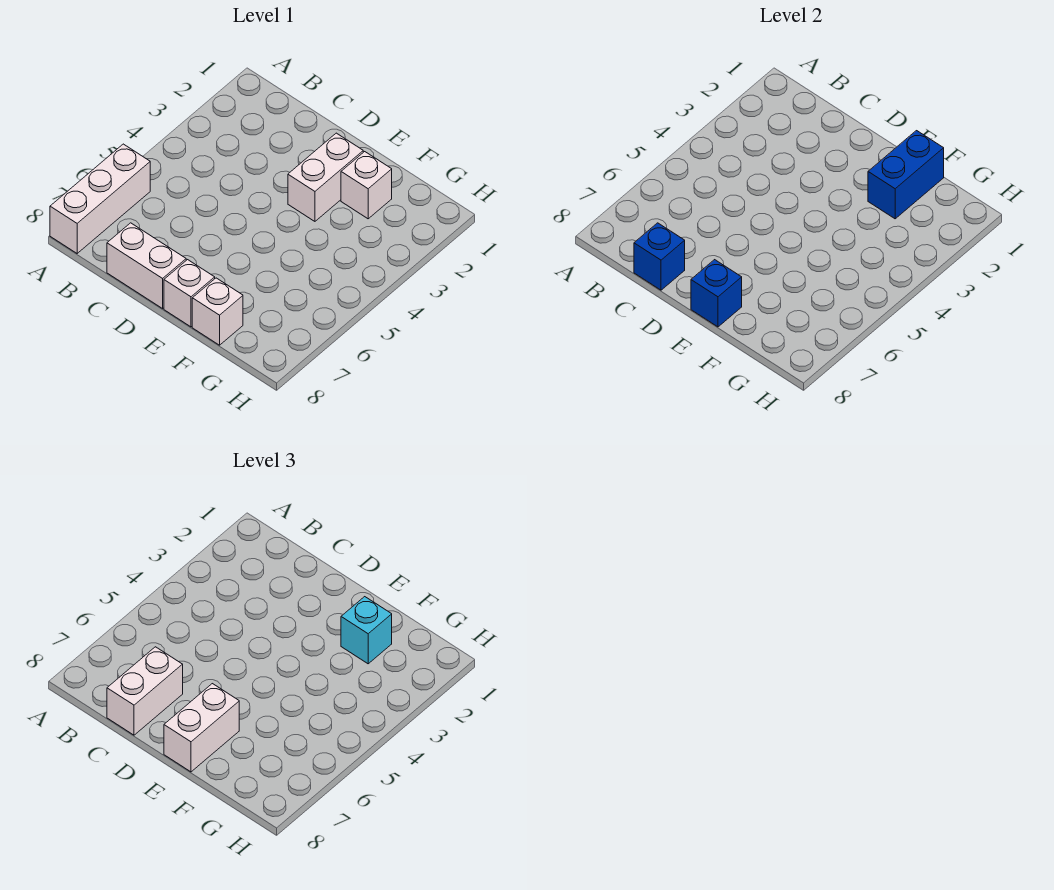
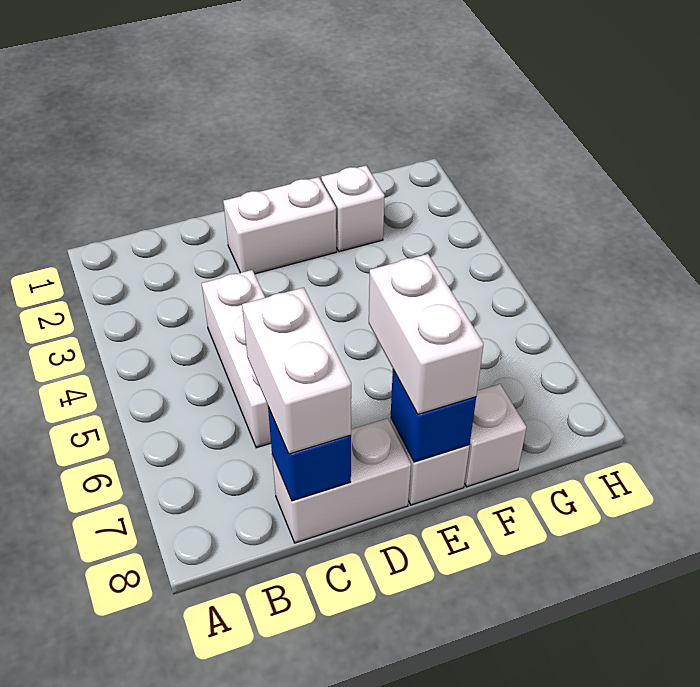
white 1x3 brick [50,144,150,253] -> white 1x3 brick moved to [202,270,271,448]
white 1x2 brick [288,133,363,221] -> white 1x2 brick turned to [223,177,336,274]
blue 1x2 brick [868,131,944,219] -> none
cyan 1x1 brick [341,597,392,664] -> none

